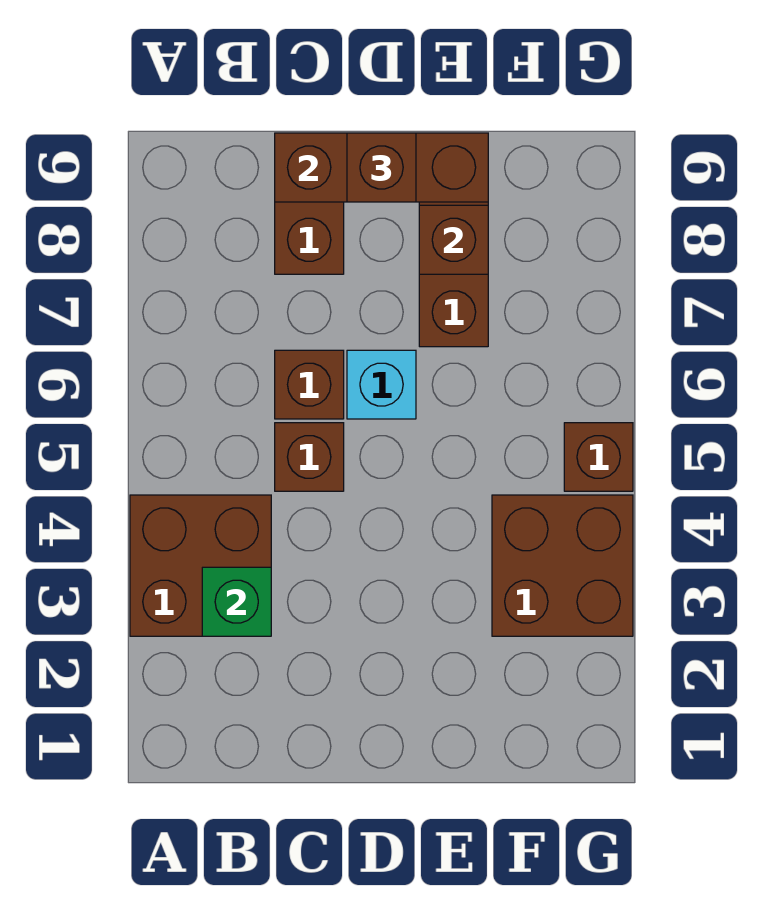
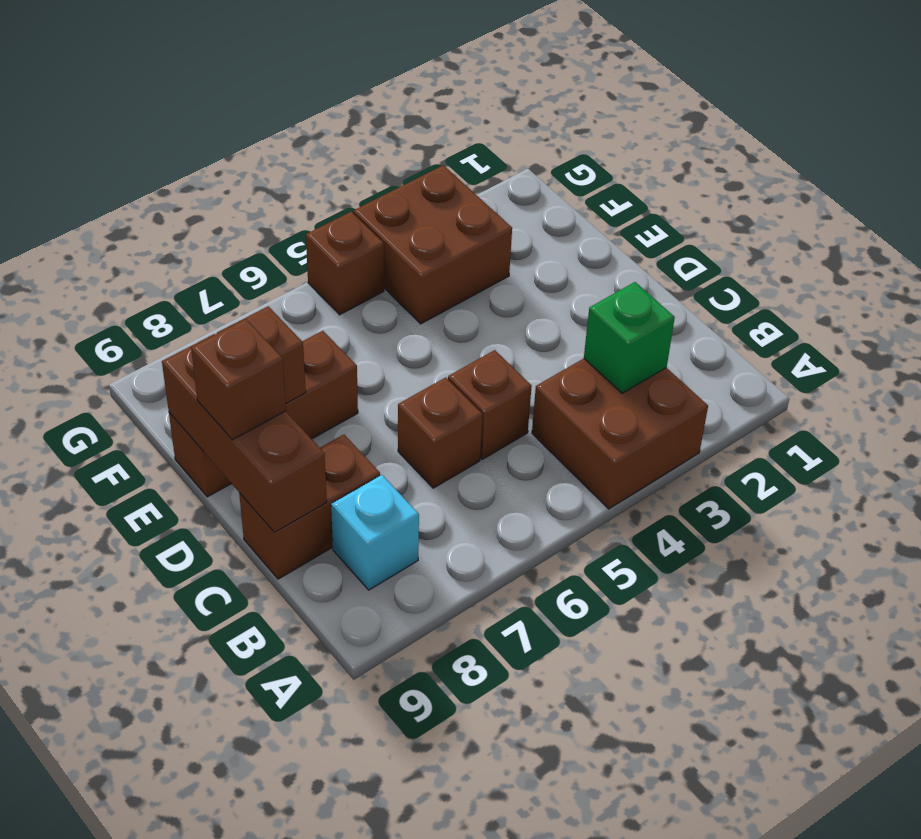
cyan 1x1 brick [347,350,416,419] -> cyan 1x1 brick moved to [331,475,419,590]

